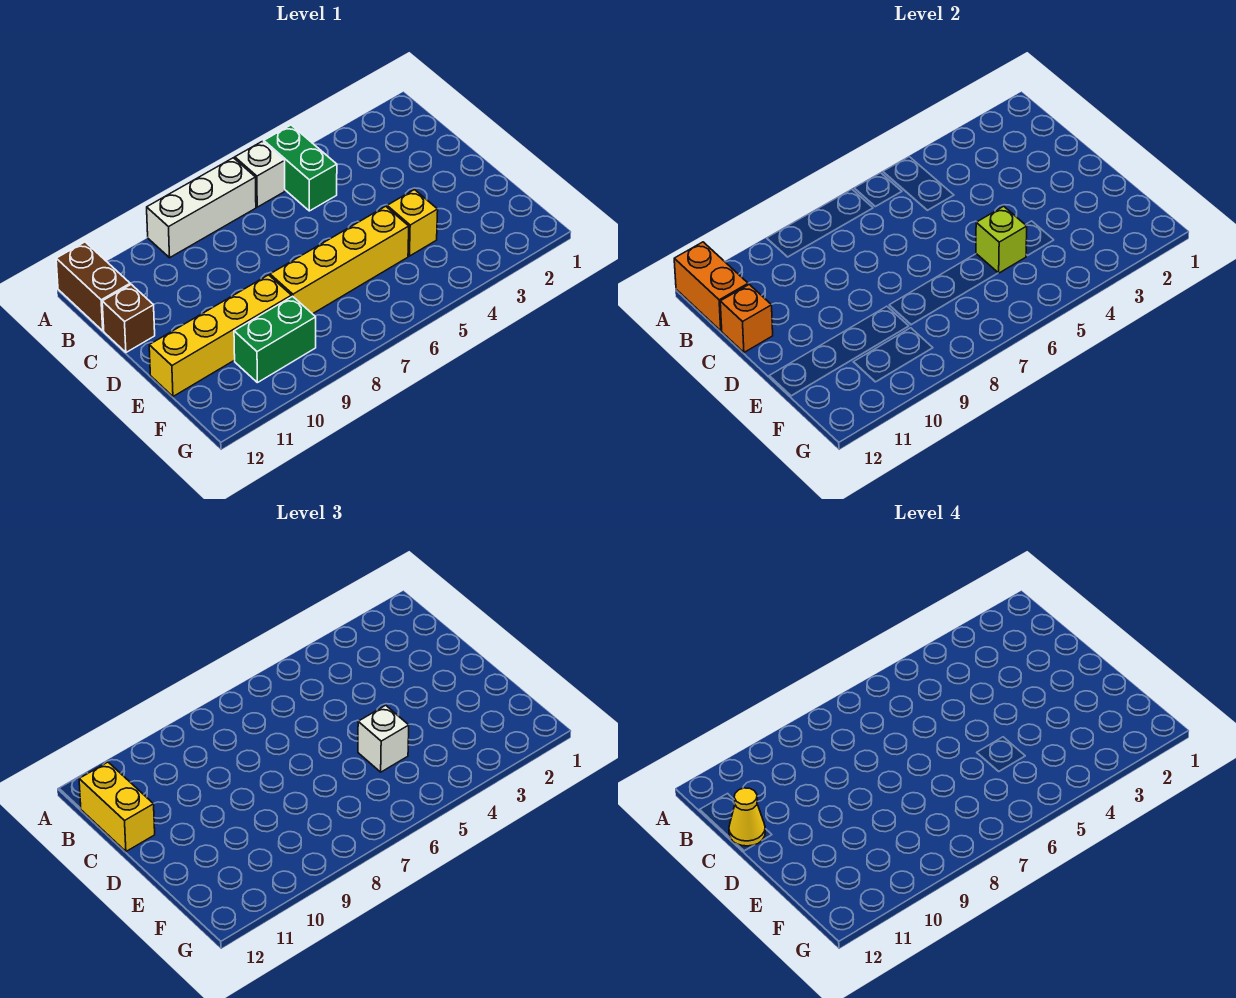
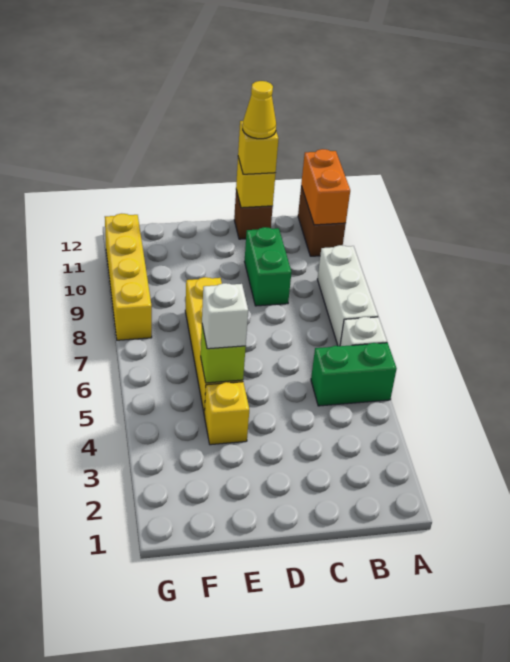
brown 1x2 brick [56,242,130,331] -> brown 1x2 brick turned to [298,186,346,256]
orange 1x2 brick [674,242,748,331] -> orange 1x2 brick turned to [301,149,350,225]
yellow 1x2 brick [79,762,155,851] -> yellow 1x1 brick [238,121,279,174]
orange 1x1 brick [720,284,773,352] -> yellow 1x1 brick [236,157,276,208]
yellow 1x4 brick [149,275,292,396] -> yellow 1x4 brick moved to [105,214,152,340]
green 1x2 brick [234,296,316,383] -> green 1x2 brick moved to [245,227,291,306]

